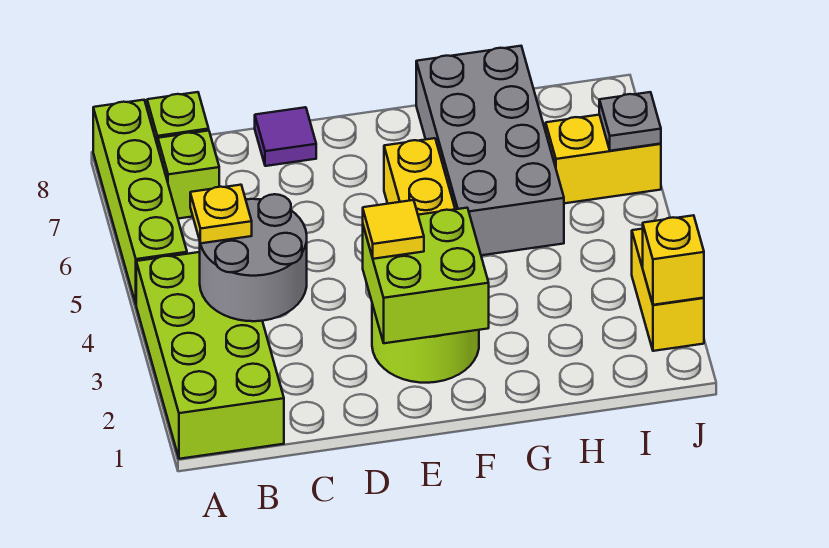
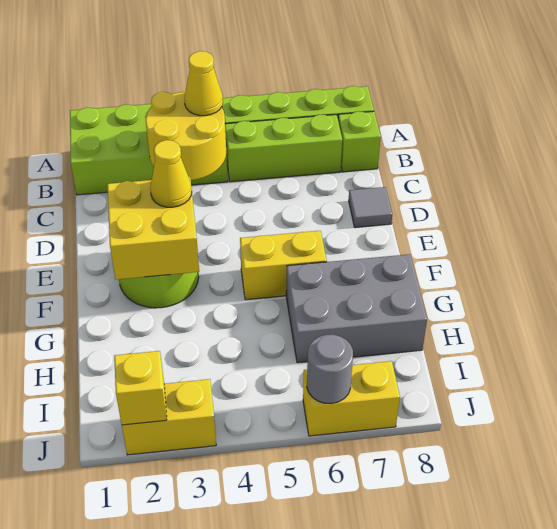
grey 2x2 round brick [200,194,307,321] -> yellow 2x2 round brick [146,92,226,180]
yellow 1x1 plate [190,185,252,243] -> yellow 1x1 cone [184,51,223,116]
lime 1x1 brick [158,131,219,219] -> lime 1x3 brick [225,115,342,182]
purple 1x1 tile [255,107,316,166] -> grey 1x1 tile [349,187,392,228]
lime 2x2 brick [363,208,489,343] -> yellow 2x2 brick [107,177,199,280]
yellow 1x1 tile [363,200,424,259] -> yellow 1x1 cone [150,140,192,207]
grey 2x4 brick [416,46,564,255] -> grey 2x3 brick [286,254,427,363]
yellow 1x2 brick [546,115,661,203] -> yellow 1x2 brick turned to [303,361,400,436]
grey 1x1 plate [599,92,661,151] -> grey 1x1 round brick [307,335,353,404]

